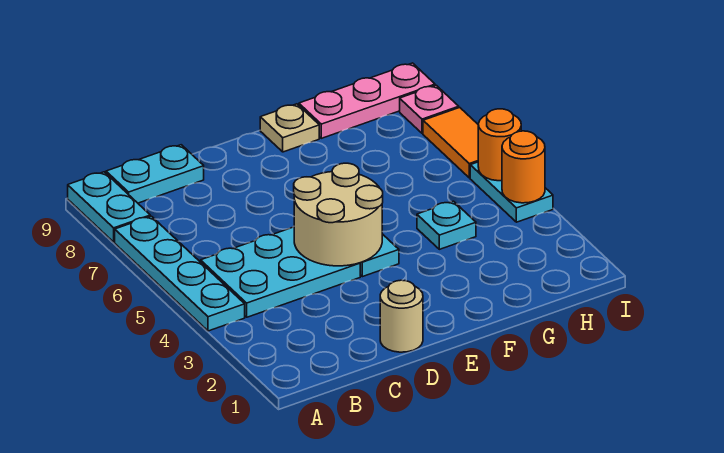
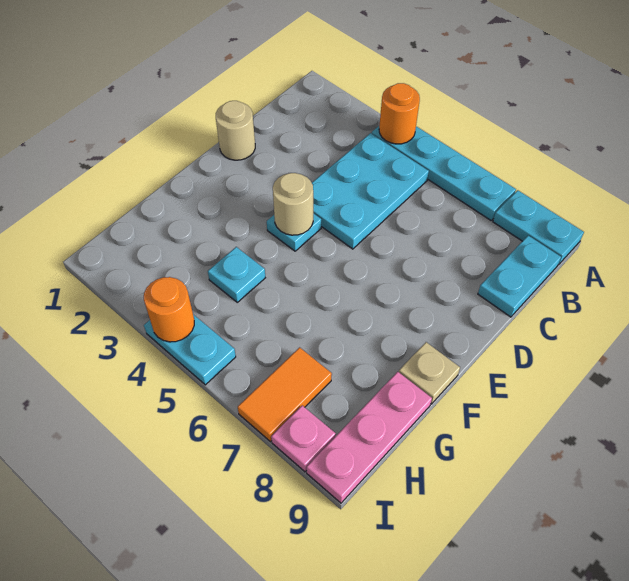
tan 2x2 round brick [294,163,383,266] -> tan 1x1 round brick [273,173,313,235]
orange 1x1 round brick [478,109,521,181] -> orange 1x1 round brick moved to [379,83,420,144]
orange 1x2 tile [423,108,478,178] -> orange 1x2 tile turned to [238,347,332,442]

